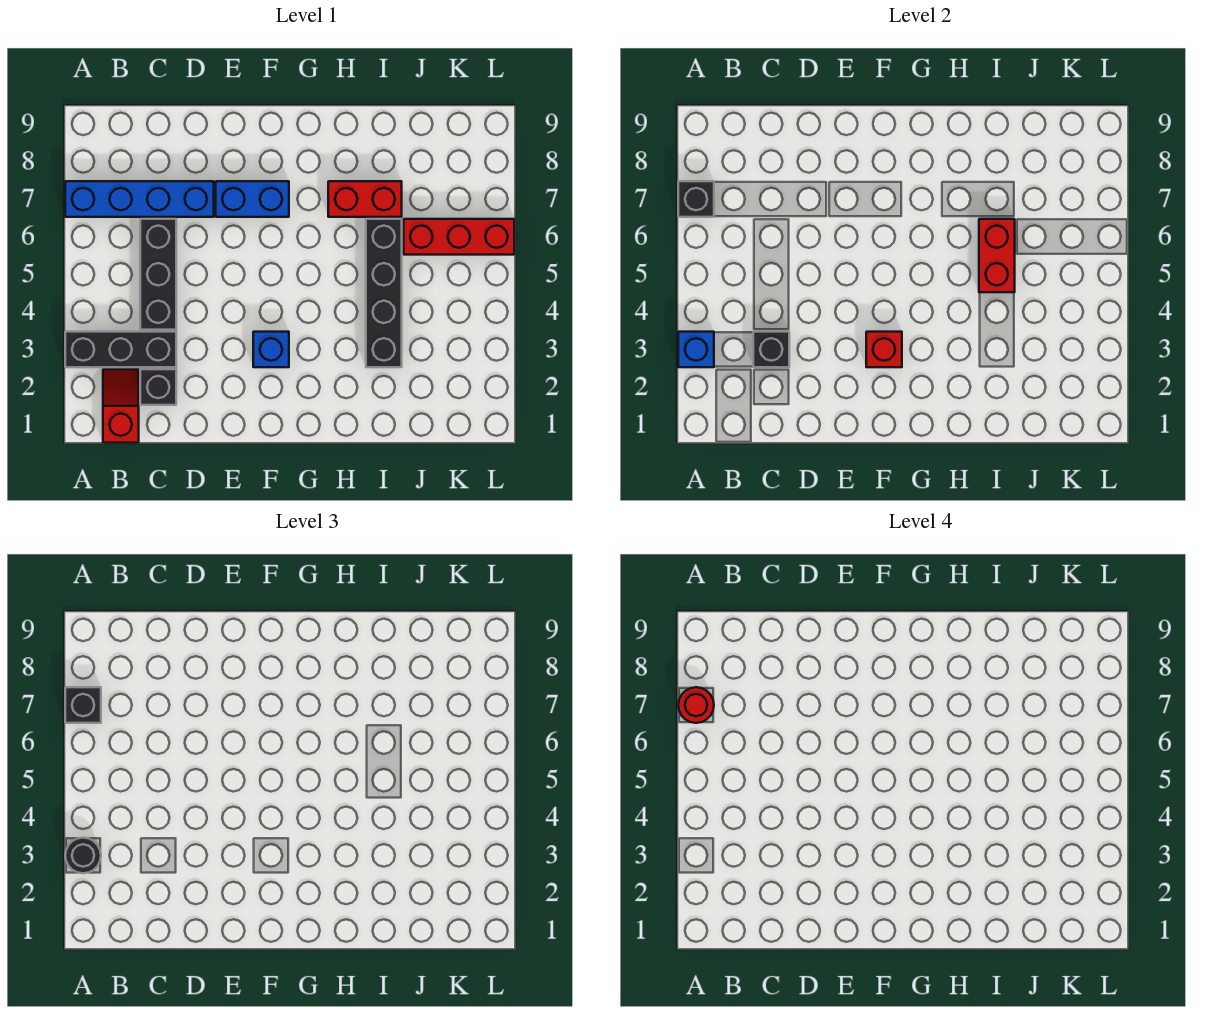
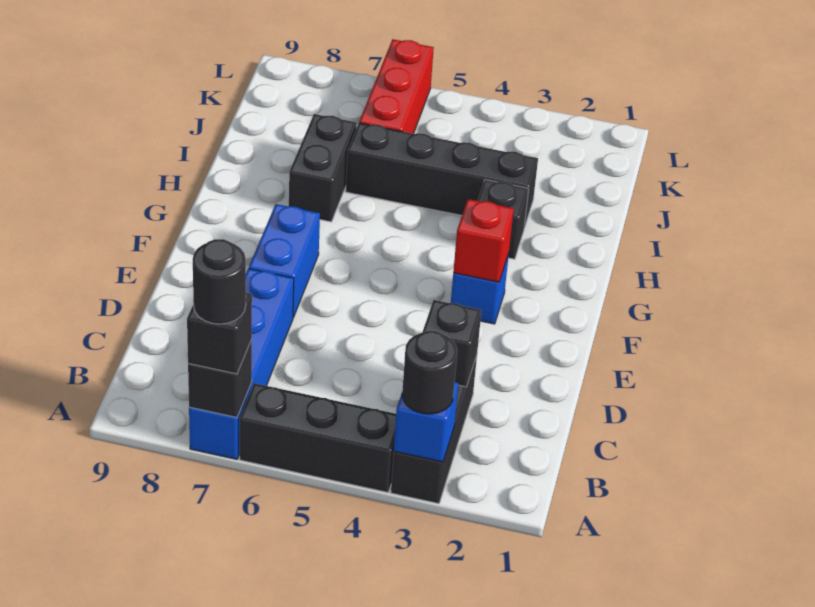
red 1x1 round brick [678,687,714,723] -> black 1x1 round brick [193,239,246,324]
red 1x2 slope [103,369,139,443] -> none
black 1x1 brick [140,369,176,405] -> black 1x1 brick moved to [478,180,529,259]
black 1x3 brick [140,219,176,330] -> black 1x3 brick moved to [240,383,396,492]
red 1x2 brick [328,181,402,217] -> black 1x2 brick [289,114,357,222]
red 1x2 brick [979,219,1015,292] -> none

